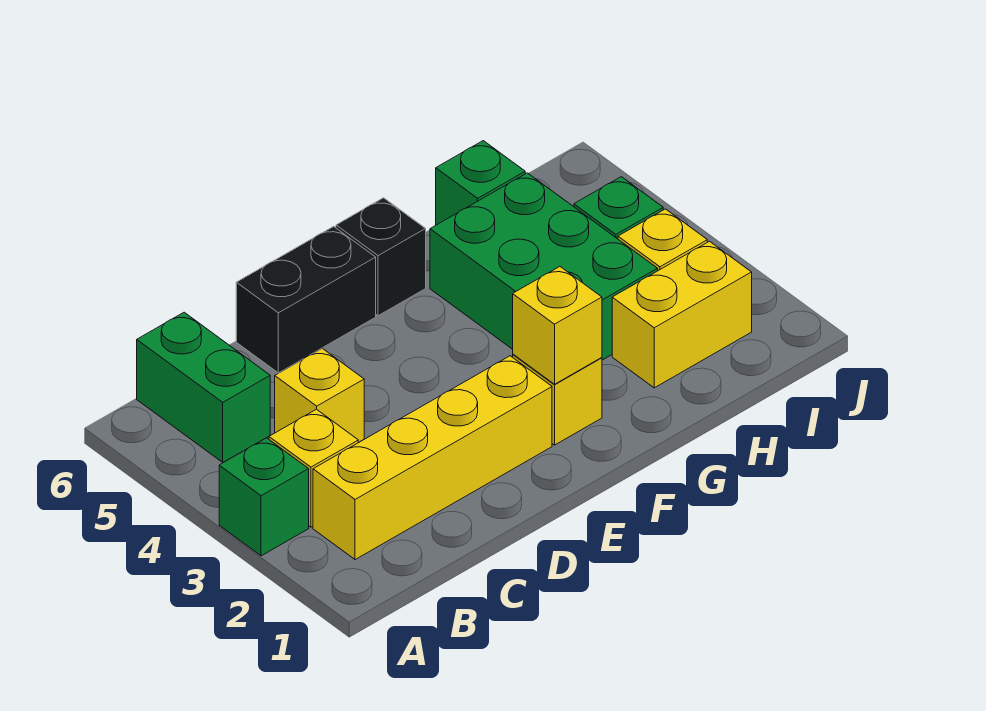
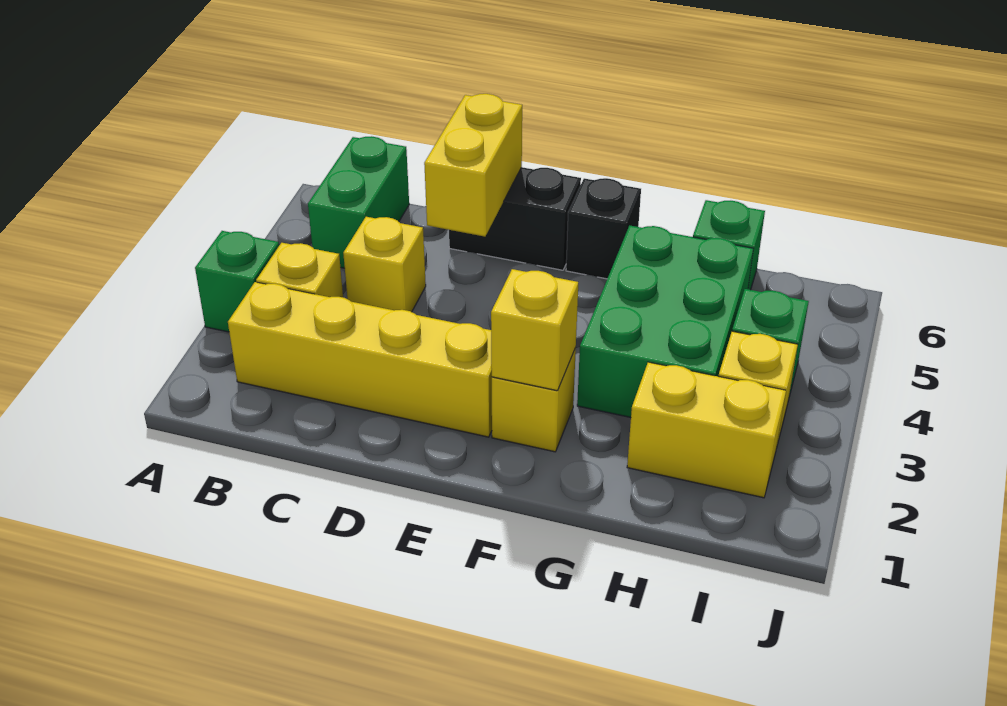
none -> yellow 1x2 brick [424,94,522,237]

